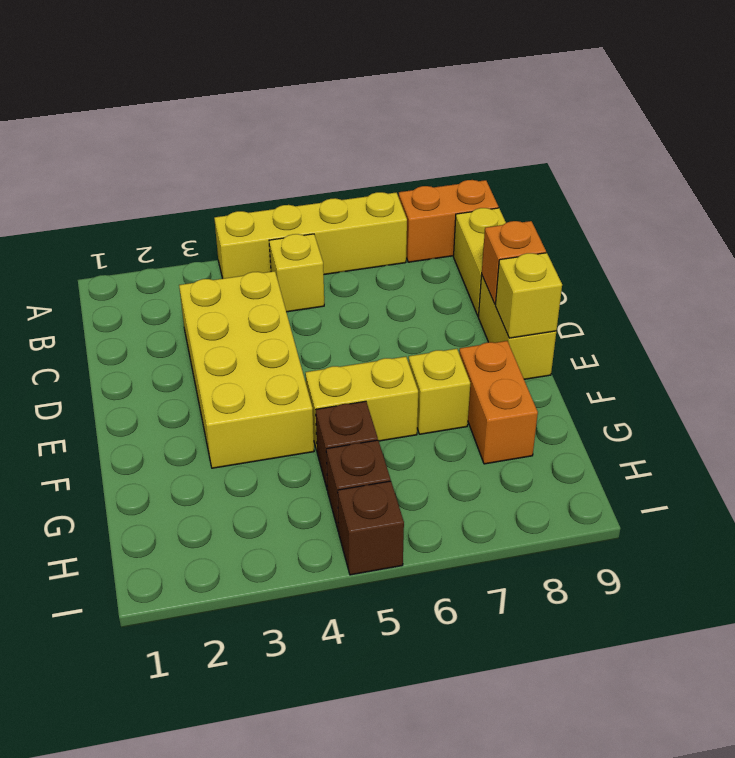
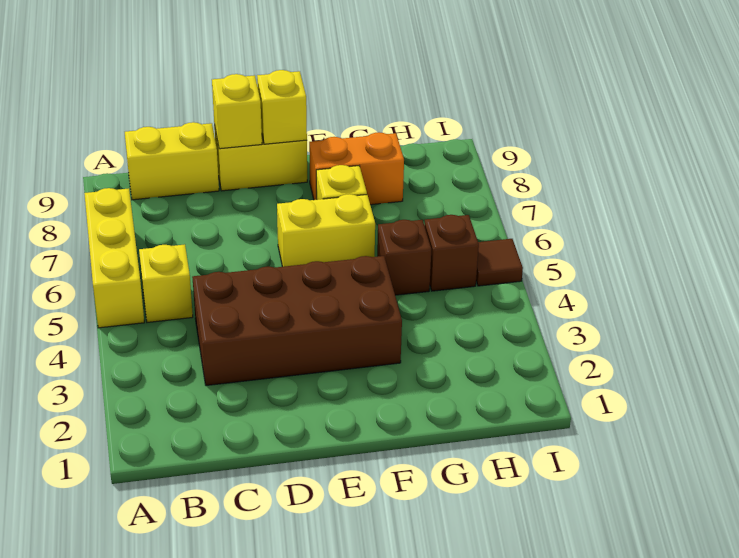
yellow 1x4 brick [214,192,407,279] -> yellow 1x3 brick [84,188,144,328]
orange 1x2 brick [399,180,498,262] -> none
yellow 2x4 brick [179,271,314,468] -> brown 2x4 brick [192,256,402,386]
orange 1x1 brick [482,221,546,304] -> yellow 1x1 brick [212,74,262,149]
yellow 1x2 brick [305,357,418,450] -> yellow 1x2 brick turned to [277,194,375,267]
brown 1x1 brick [338,481,404,575] -> brown 1x1 tile [476,239,523,286]

